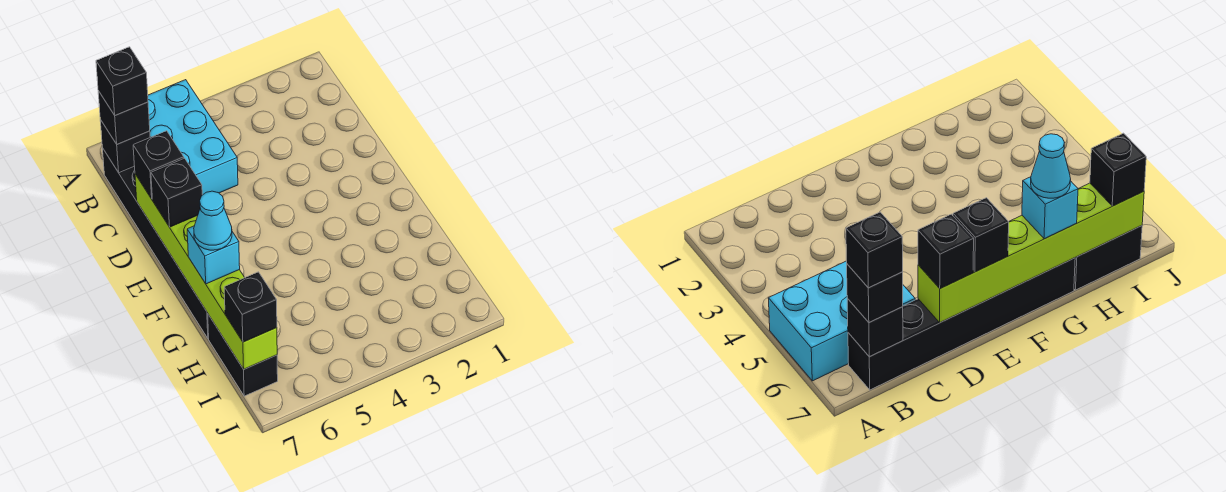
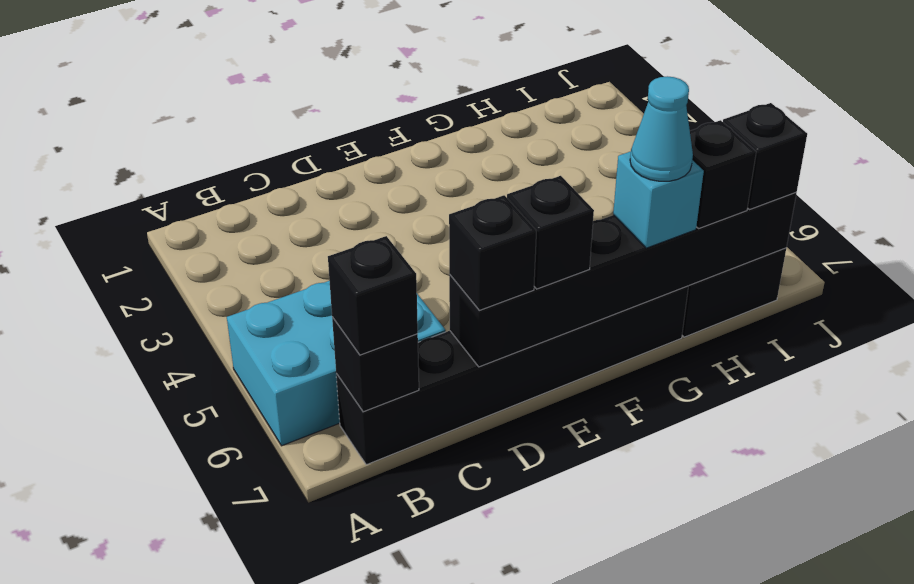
black 1x1 brick [96,47,148,115] -> black 1x1 brick moved to [690,120,756,228]
lime 1x6 brick [135,174,277,369] -> black 1x6 brick [449,193,796,367]

